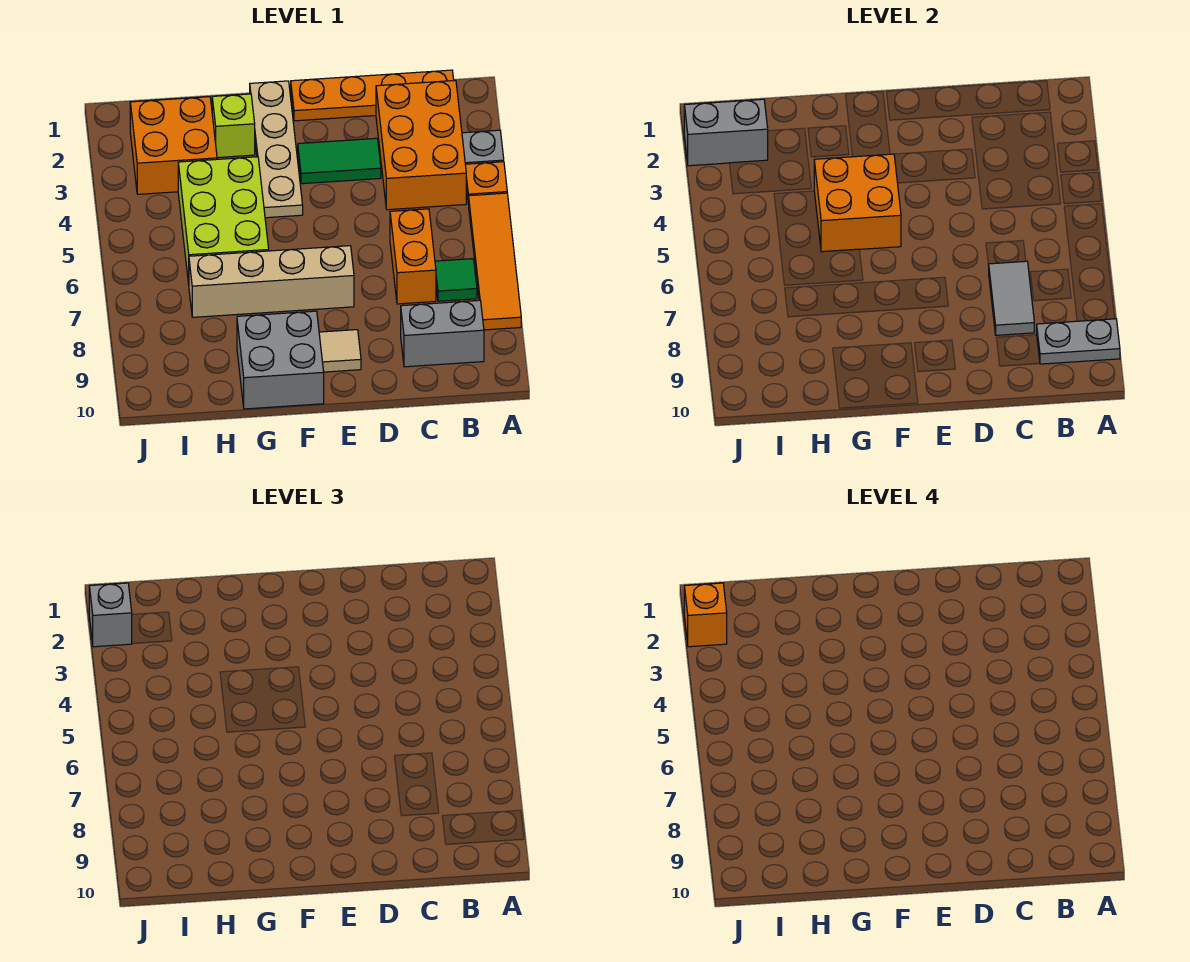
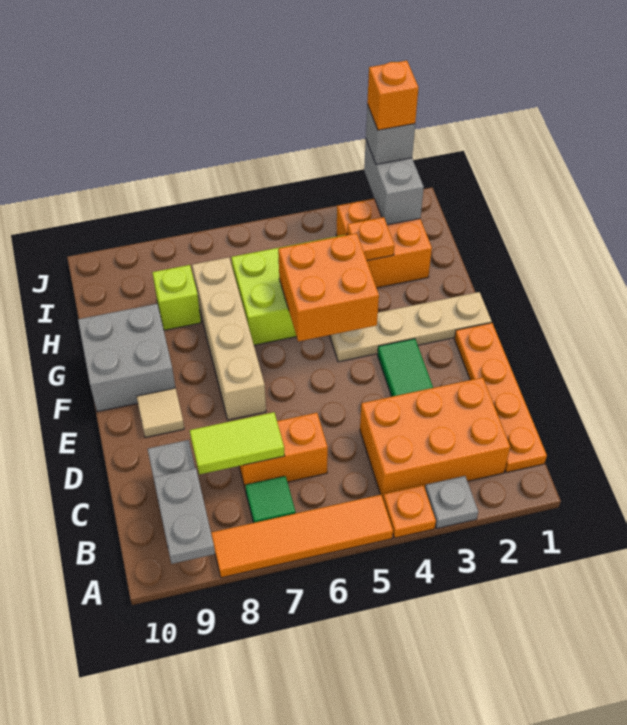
grey 1x2 tile [988,261,1034,335] -> lime 1x2 tile [190,412,285,475]
lime 1x1 brick [212,94,255,158] -> lime 1x1 brick moved to [152,265,201,330]
none -> orange 1x1 plate [347,217,395,260]

